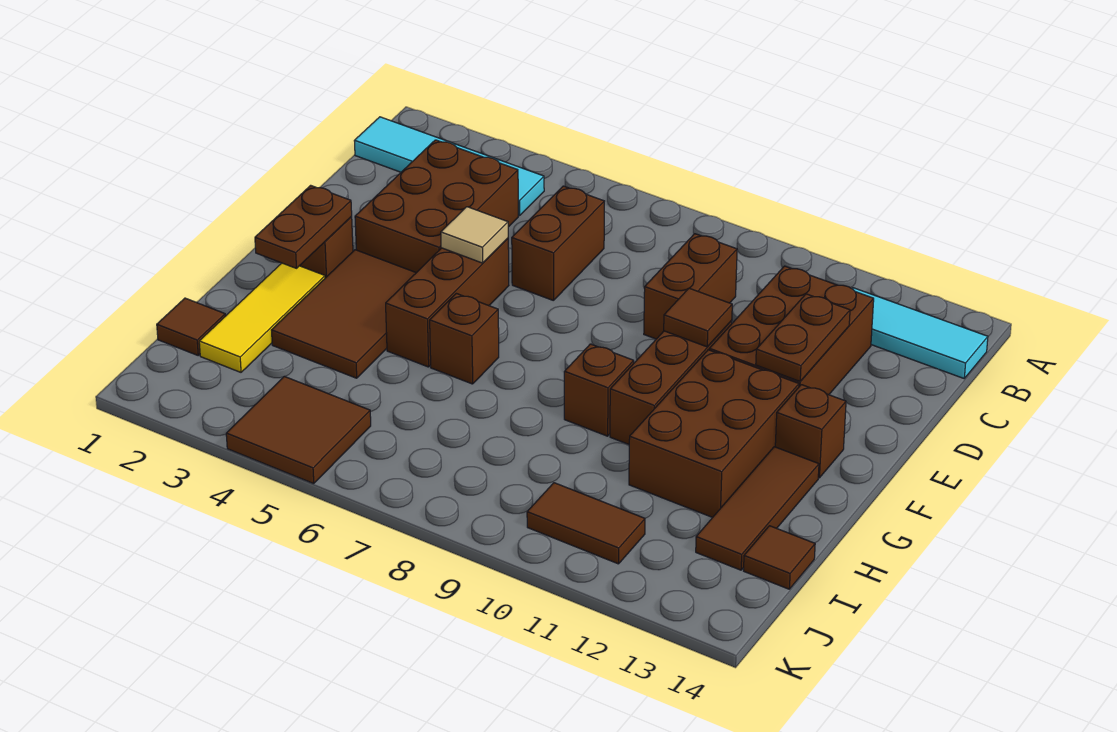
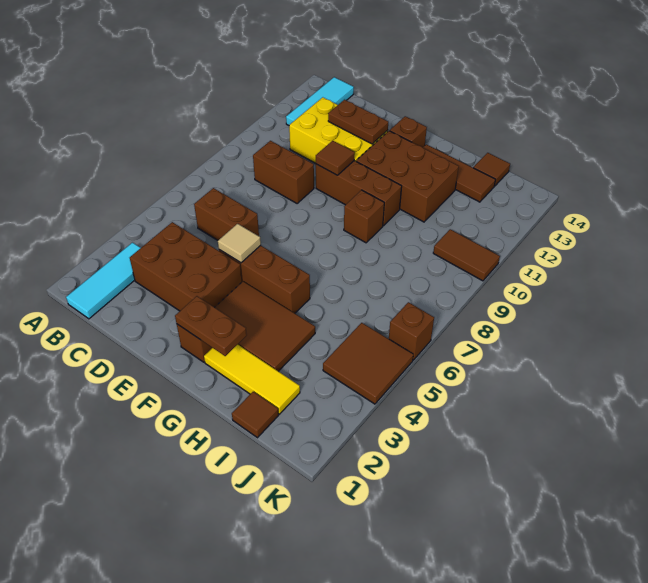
cyan 1x4 tile [354,117,544,216] -> cyan 1x3 tile [66,243,140,319]
brown 2x3 brick [709,266,874,395] -> yellow 2x3 brick [289,97,388,163]
brown 1x1 brick [430,293,499,384] -> brown 1x1 brick moved to [389,302,434,360]
brown 1x2 tile [527,483,645,564] -> brown 1x2 tile turned to [433,229,500,281]

